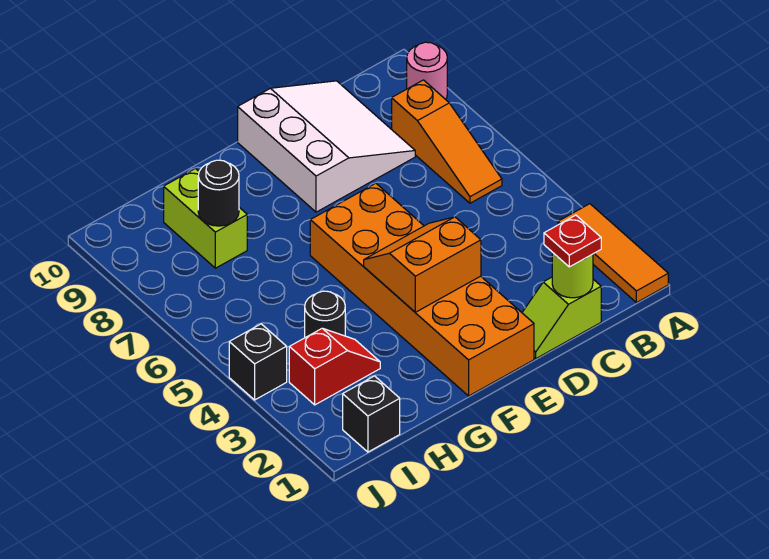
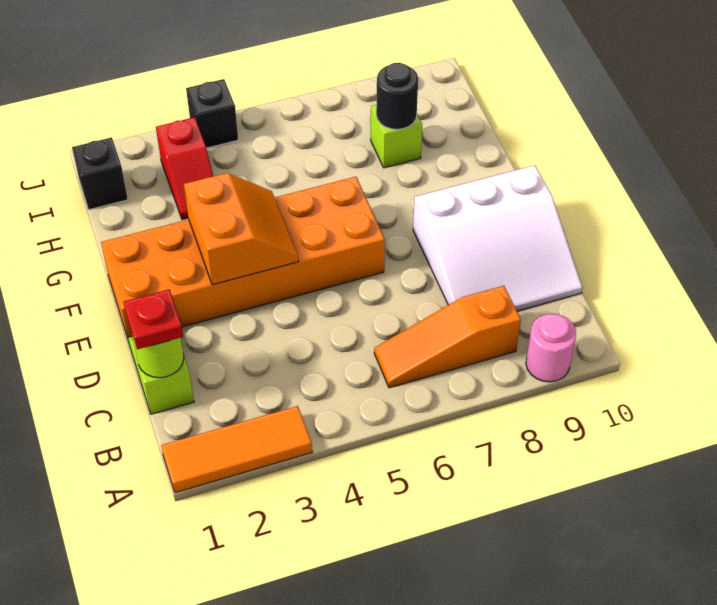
black 1x1 round brick [305,291,345,338] -> none
lime 1x2 brick [164,169,247,268] -> lime 1x1 brick [371,105,422,168]

